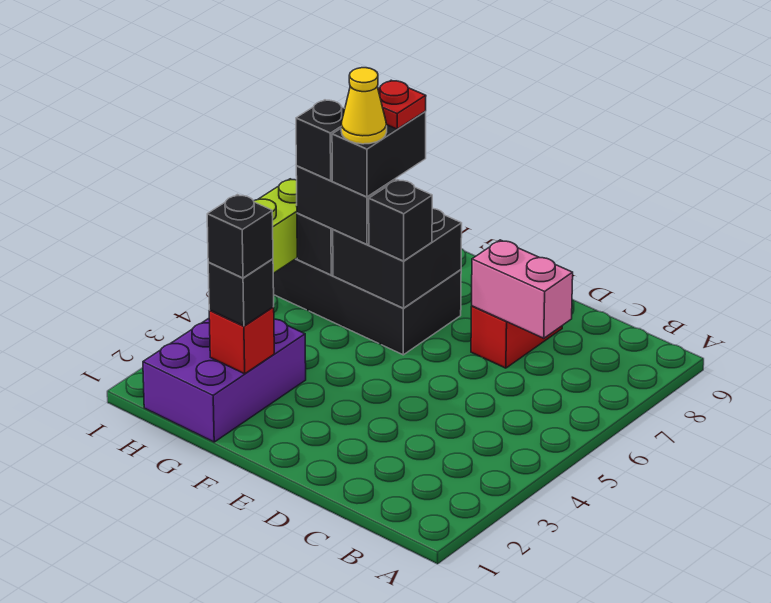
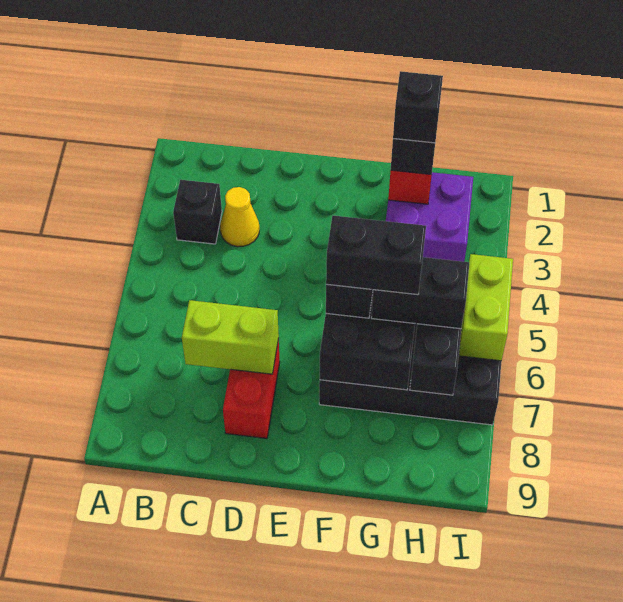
pink 1x2 brick [472,240,573,338] -> lime 1x2 brick [182,300,279,374]
purple 2x3 brick [143,318,306,442] -> purple 2x2 brick [386,172,473,262]
black 1x2 brick [332,112,426,197] -> black 1x2 brick turned to [326,216,426,295]
yellow 1x1 cone [341,68,387,144] -> yellow 1x1 cone moved to [220,187,259,247]
red 1x1 plate [378,80,426,129] -> none
black 1x1 brick [296,100,345,181] -> black 1x1 brick moved to [173,180,222,244]

